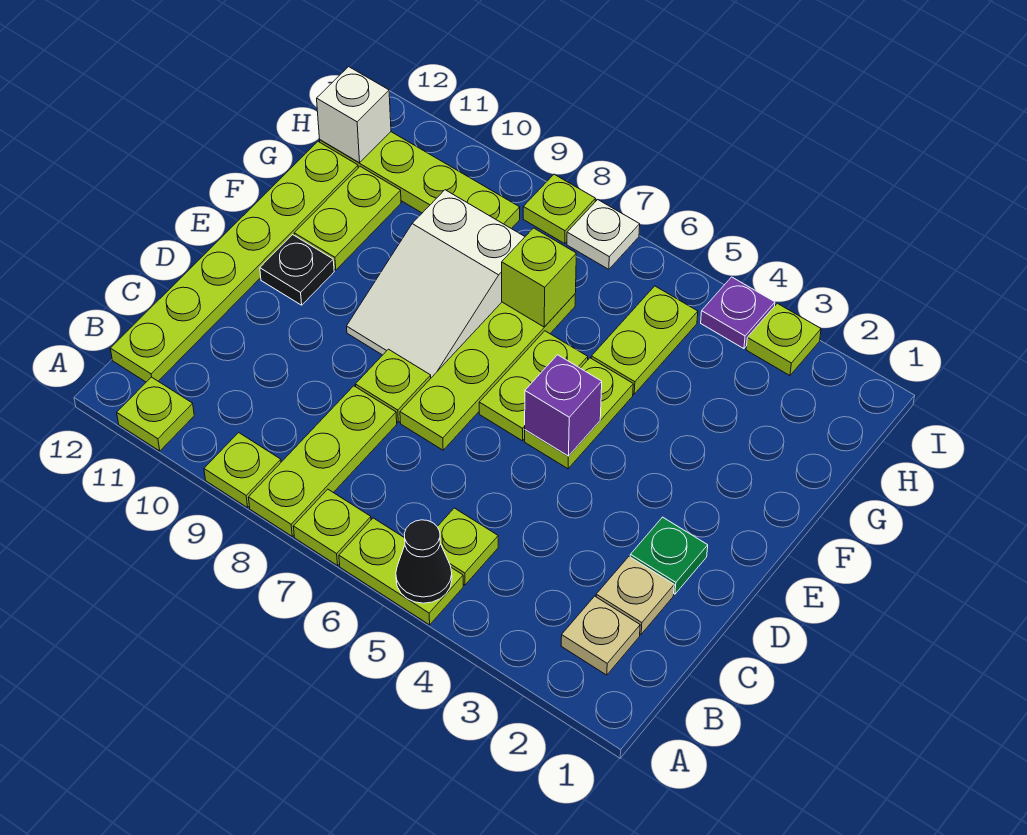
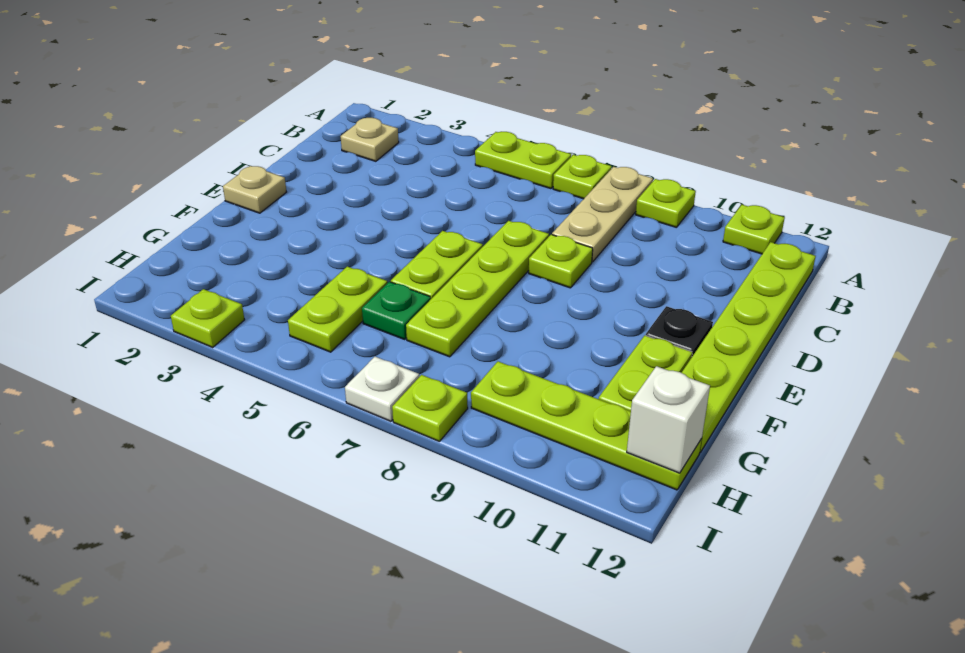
black 1x1 cone [396,520,452,603] -> none
lime 1x3 plate [248,386,397,536] -> tan 1x3 plate [552,167,653,262]
lime 1x1 plate [437,508,498,585] -> none
tan 1x1 plate [596,557,674,634] -> tan 1x1 plate moved to [223,166,286,213]
green 1x1 plate [630,517,708,594] -> green 1x1 plate moved to [362,282,431,339]
lime 1x2 plate [525,358,633,469] -> none
purple 1x1 brick [525,355,602,456] -> none
white 2x3 slope [347,190,525,378] -> none
lime 1x1 brick [502,228,576,327] -> none
purple 1x1 plate [701,277,775,349] -> none

